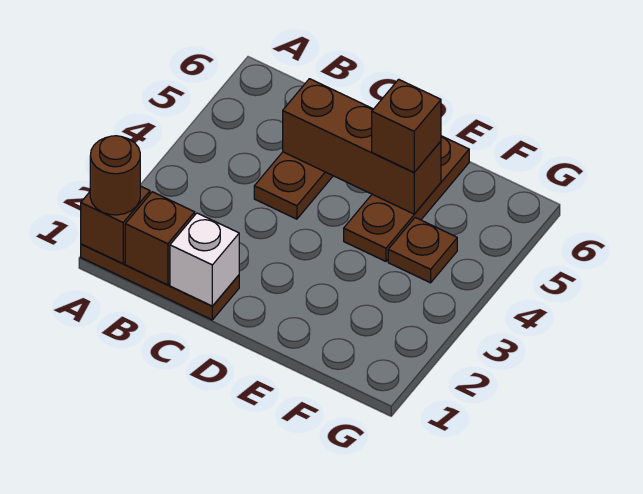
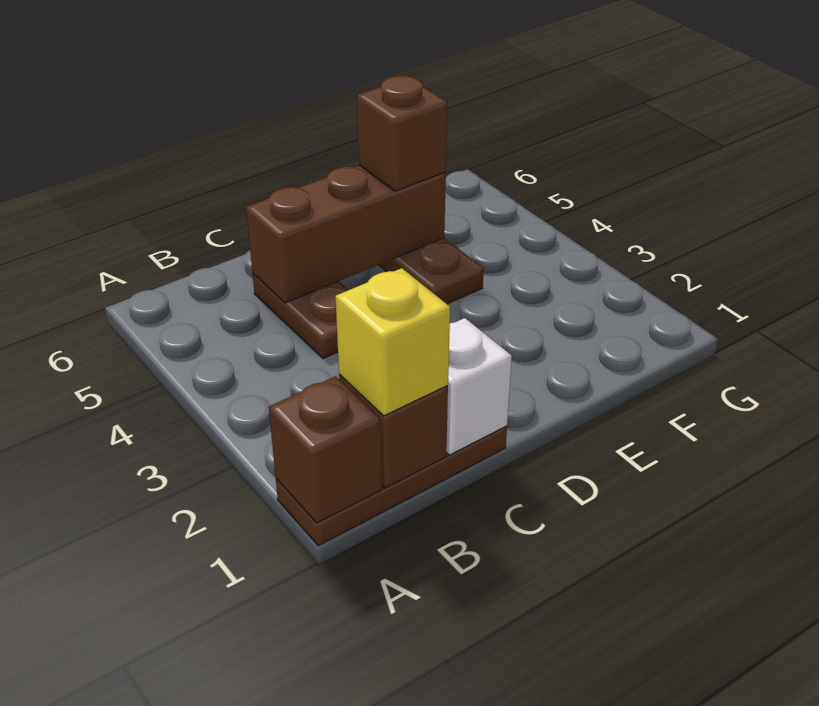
brown 1x1 round brick [90,136,140,215] -> none
none -> yellow 1x1 brick [335,268,450,416]
brown 1x1 plate [388,218,457,283] -> none

